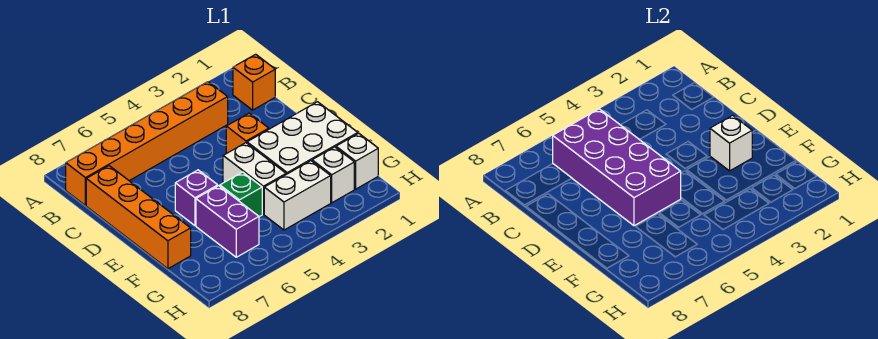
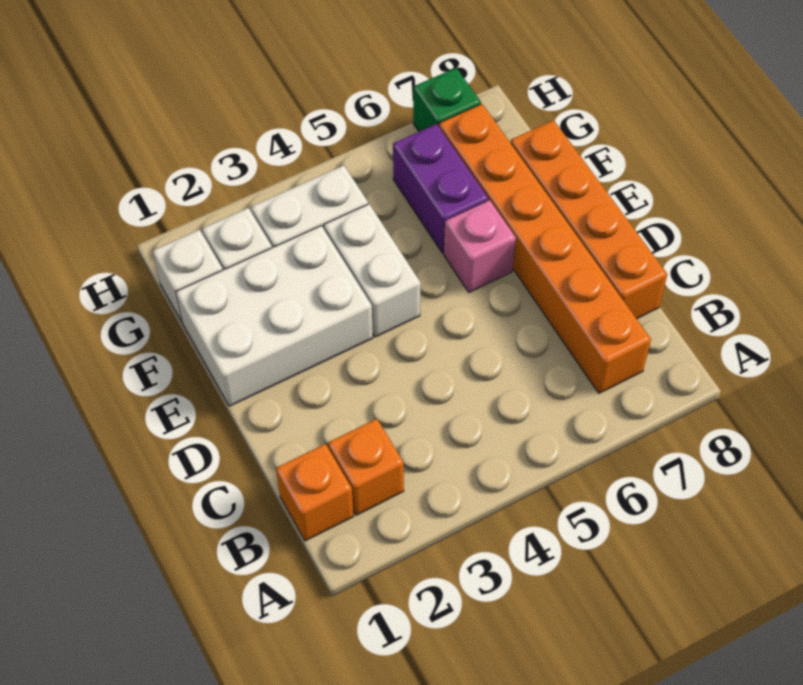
orange 1x6 brick [66,82,228,206] -> orange 1x6 brick turned to [439,104,651,393]
purple 2x4 brick [553,109,681,226] -> none
orange 1x1 brick [226,113,269,153] -> orange 1x1 brick moved to [328,419,404,515]
white 1x1 brick [710,115,752,171] -> none
purple 1x1 brick [175,170,218,226] -> pink 1x1 brick [444,200,516,292]
green 1x1 brick [220,172,262,217] -> green 1x1 brick moved to [413,68,481,132]

